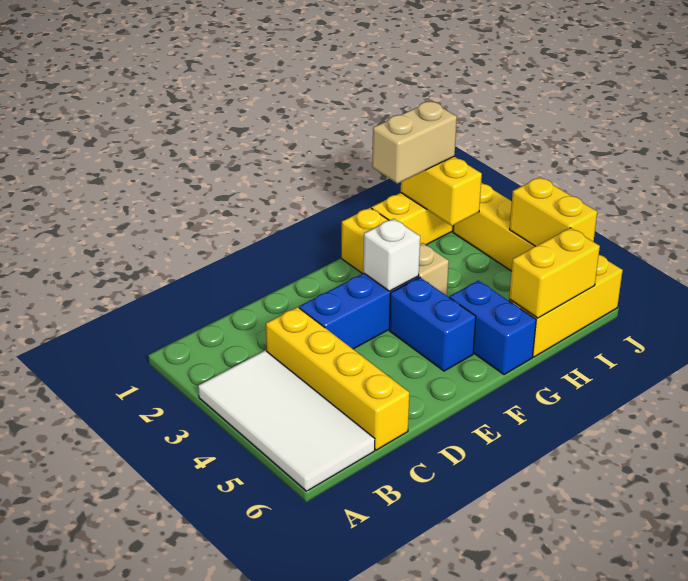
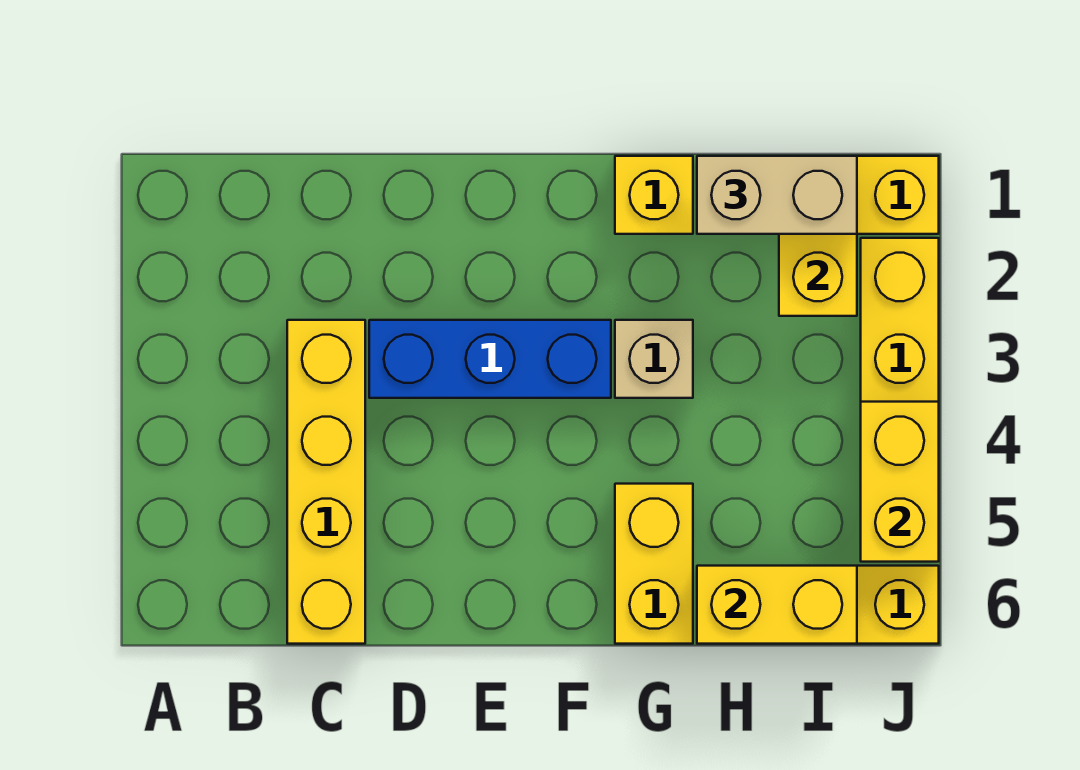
white 2x4 tile [198,350,375,491] -> none
white 1x1 brick [363,219,420,291] -> none
blue 1x2 brick [389,277,476,371] -> none
blue 1x2 brick [450,281,536,375] -> yellow 1x2 brick [615,484,693,644]

